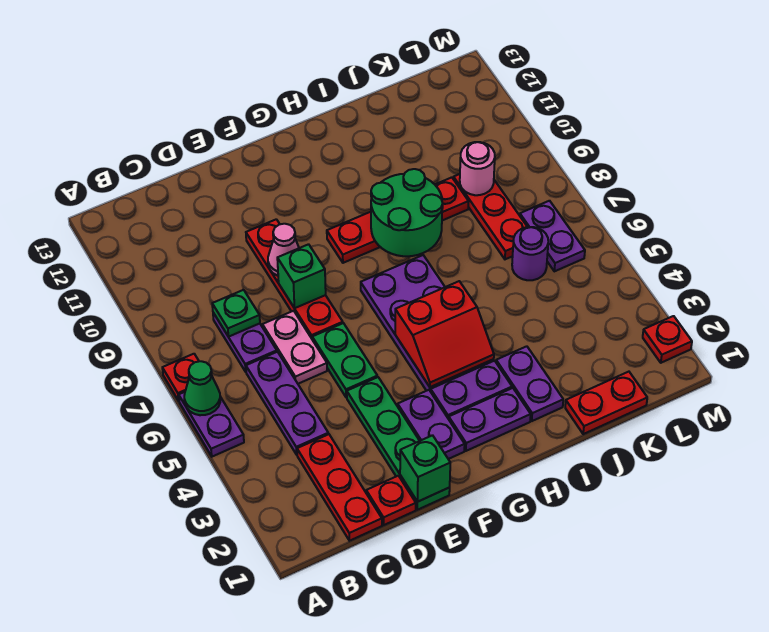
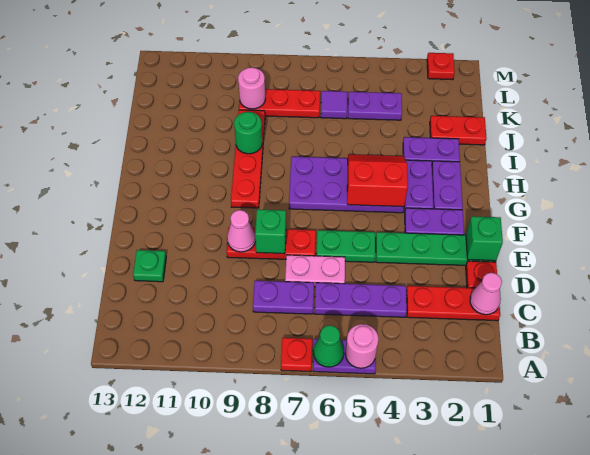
none -> pink 1x1 round brick [345,324,379,368]
none -> pink 1x1 cone [470,273,502,315]
green 1x1 plate [212,290,260,337] -> green 1x1 plate moved to [133,250,166,282]
red 1x4 plate [246,219,343,338] -> red 1x3 plate [227,227,316,259]
red 2x2 slope [395,281,494,387] -> red 2x2 slope turned to [347,154,408,207]
green 2x2 round brick [371,169,443,256] -> green 1x1 round brick [234,112,262,154]
red 1x2 plate [565,372,647,434] -> red 1x2 plate turned to [430,116,487,145]
purple 1x1 round brick [512,227,548,280] -> purple 1x1 tile [321,91,347,119]
purple 1x2 plate [520,201,585,271] -> purple 1x2 plate moved to [348,92,402,120]

